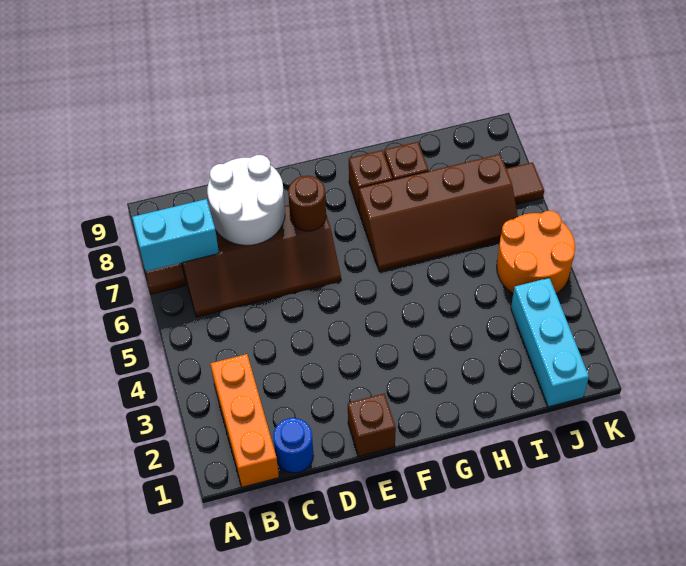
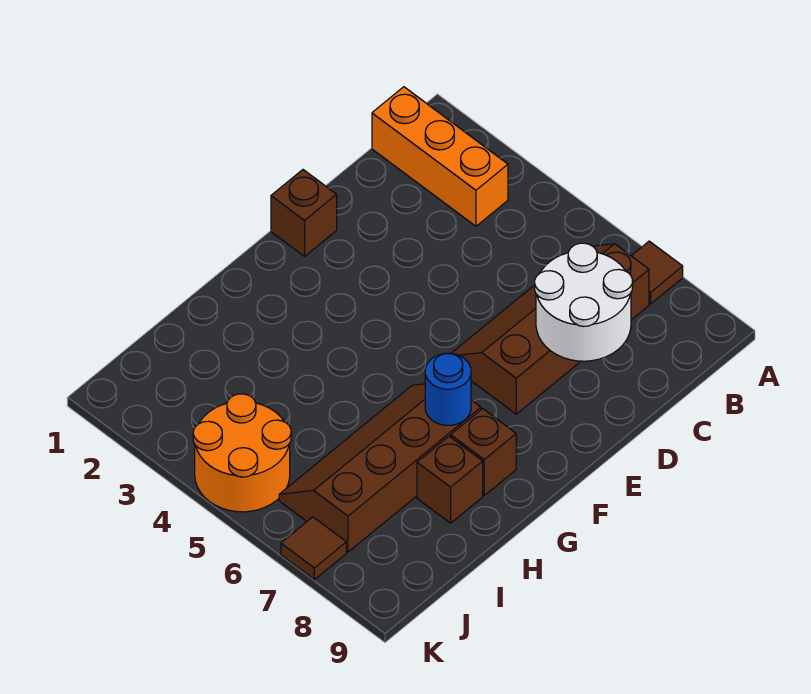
cyan 1x2 brick [132,199,219,271] -> none
blue 1x1 round brick [273,418,314,473] -> blue 1x1 round brick moved to [425,353,471,425]
brown 1x1 round brick [288,176,326,231] -> none
cyan 1x3 brick [511,278,589,407] -> none

